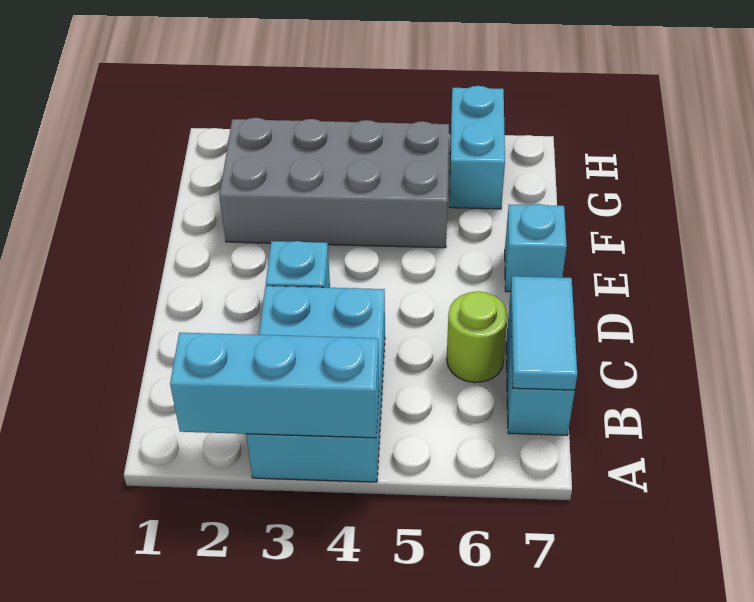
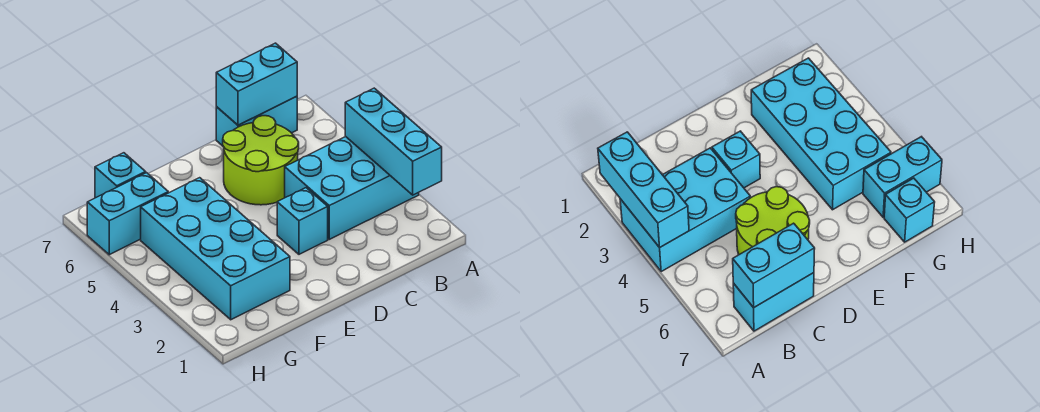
cyan 1x2 tile [511,276,577,390] -> cyan 1x2 brick [216,43,297,125]
lime 1x1 round brick [447,291,508,383] -> lime 2x2 round brick [223,116,299,205]
cyan 1x1 brick [505,204,567,292] -> cyan 1x1 brick moved to [95,153,146,198]
grey 2x4 brick [219,118,449,248] -> cyan 2x4 brick [141,178,290,320]

